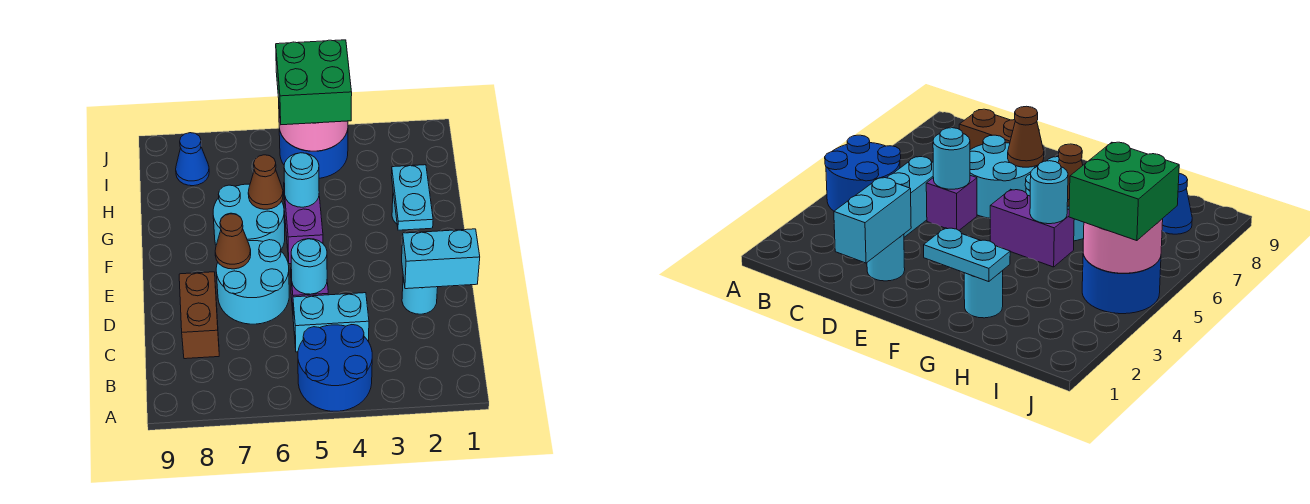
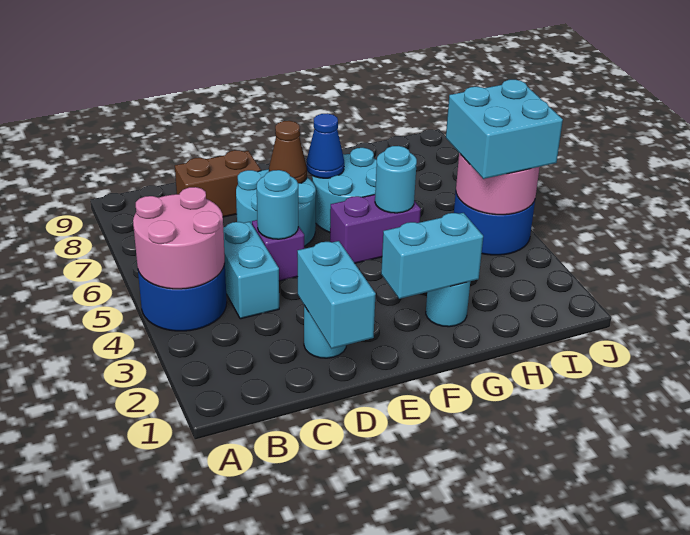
none -> pink 2x2 round brick [133,187,225,289]
cyan 1x2 plate [391,165,433,230] -> cyan 1x2 brick [381,213,483,299]
brown 1x1 cone [248,155,283,209] -> none
green 2x2 brick [276,40,352,125] -> cyan 2x2 brick [446,80,563,179]
blue 1x1 cone [176,133,209,186] -> blue 1x1 cone moved to [306,113,344,178]

